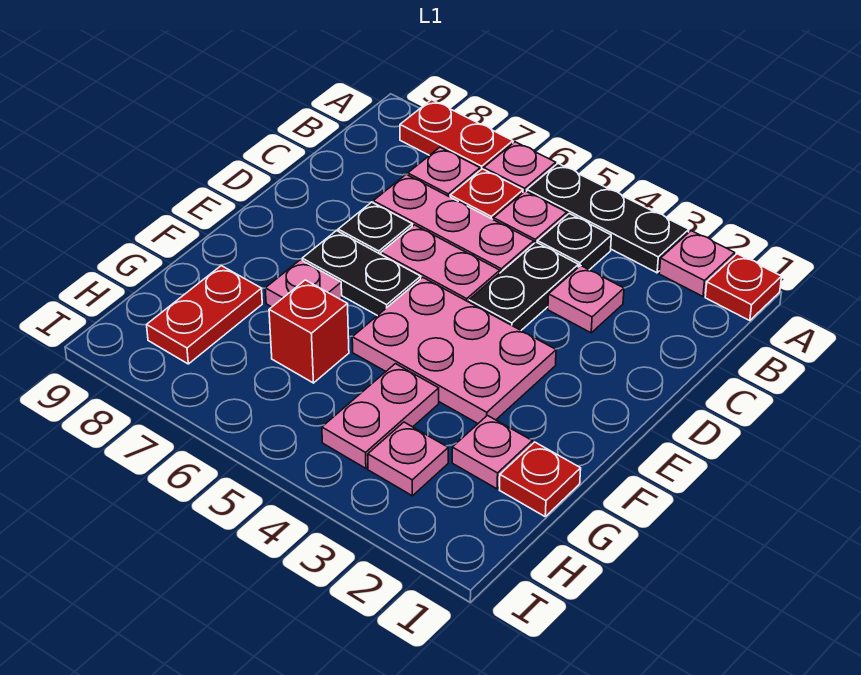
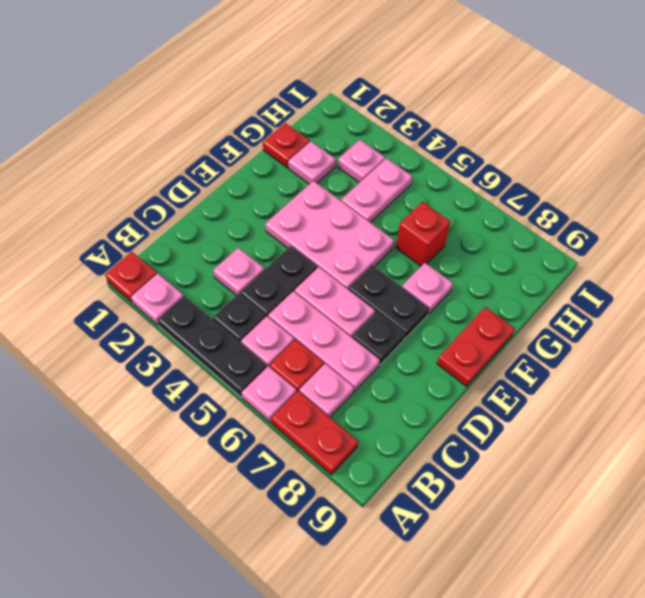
red 1x2 plate [147,266,262,364] -> red 1x2 plate moved to [437,307,515,387]

